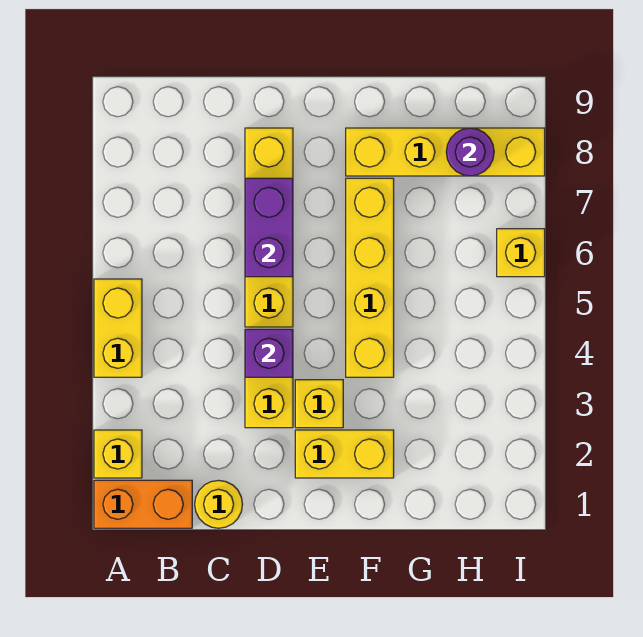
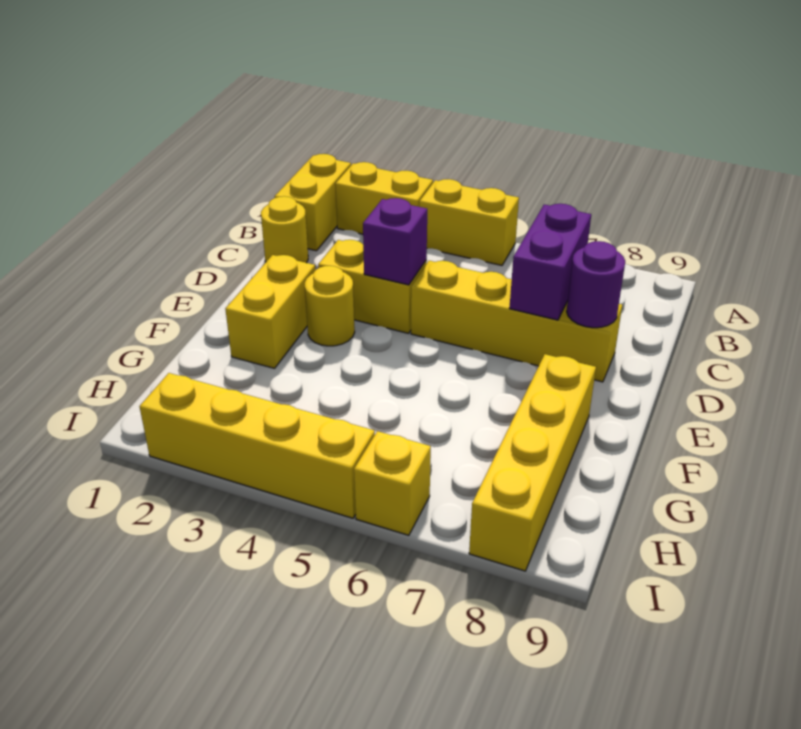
orange 1x2 brick [94,480,192,528] -> yellow 1x2 brick [275,154,351,251]
yellow 1x1 brick [94,430,142,478] -> yellow 1x2 brick [335,162,433,234]
purple 1x2 brick [245,178,293,277] -> purple 1x2 brick turned to [509,204,591,320]
yellow 1x1 brick [295,380,343,428] -> yellow 1x1 round brick [305,266,355,346]
yellow 1x4 brick [346,178,394,377] -> yellow 1x4 brick moved to [139,373,375,518]
purple 1x1 round brick [446,128,494,176] -> purple 1x1 round brick moved to [567,241,625,328]

